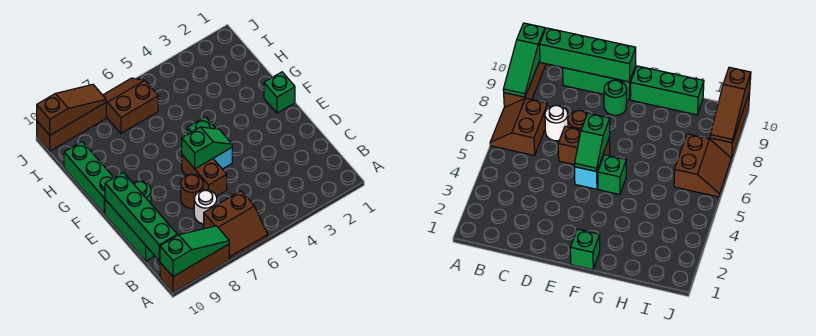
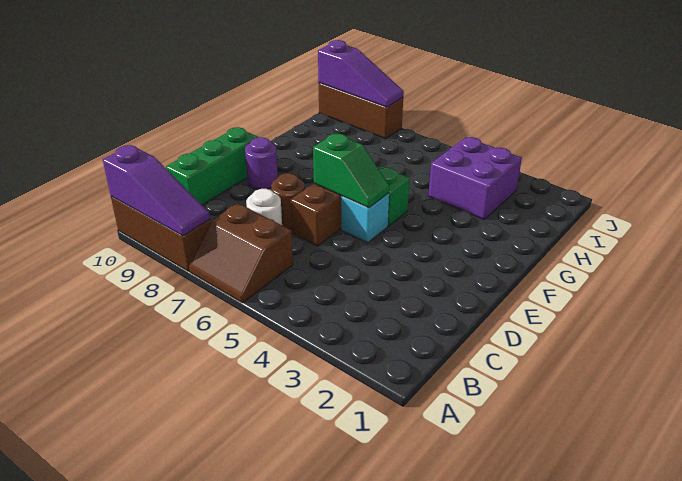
green 1x3 slope [160,226,229,276] -> purple 1x3 slope [103,145,210,236]
green 1x4 brick [105,172,177,261] -> none
green 1x1 round brick [133,181,151,203] -> purple 1x1 round brick [245,137,278,189]
green 1x1 brick [264,72,295,113] -> none
green 1x3 brick [64,142,114,214] -> none
none -> purple 2x2 brick [428,137,522,219]
brown 2x2 slope [103,78,158,133] -> none
brown 1x3 slope [37,85,106,135] -> purple 1x3 slope [318,40,404,107]

